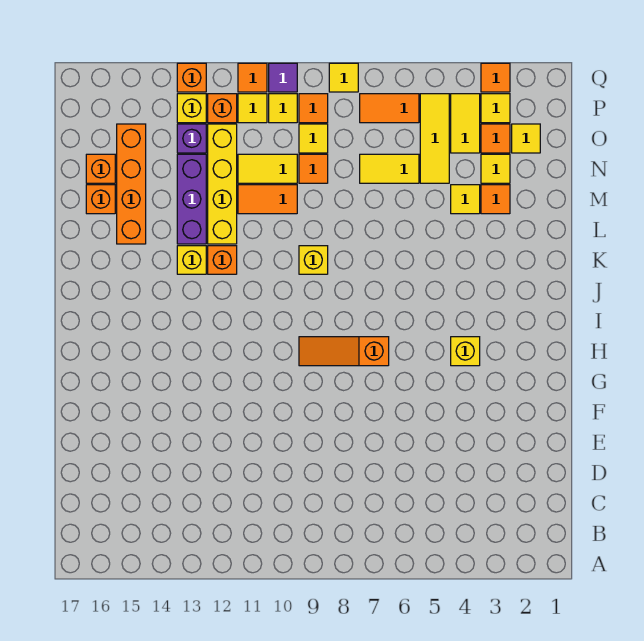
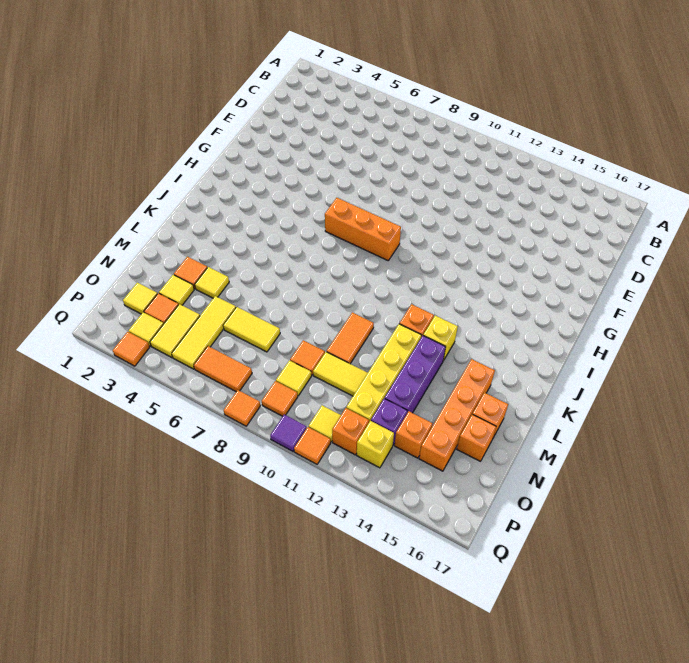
yellow 1x1 brick [451,337,480,366] -> none
orange 1x3 slope [299,337,389,366] -> orange 1x3 brick [325,198,401,260]
yellow 1x1 brick [299,246,328,274] -> none
orange 1x2 tile [238,185,297,214] -> orange 1x2 tile turned to [327,312,374,364]
yellow 1x1 tile [269,94,297,123] -> none
yellow 1x1 tile [329,63,358,92] -> orange 1x1 tile [224,390,260,426]
orange 1x1 brick [177,63,206,92] -> orange 1x1 brick moved to [395,411,433,458]

